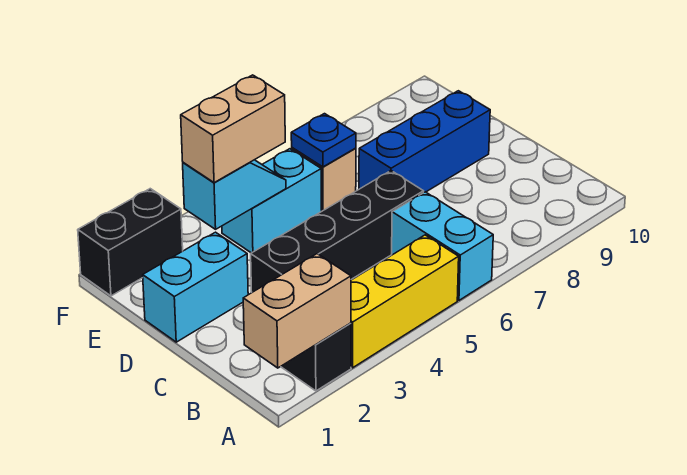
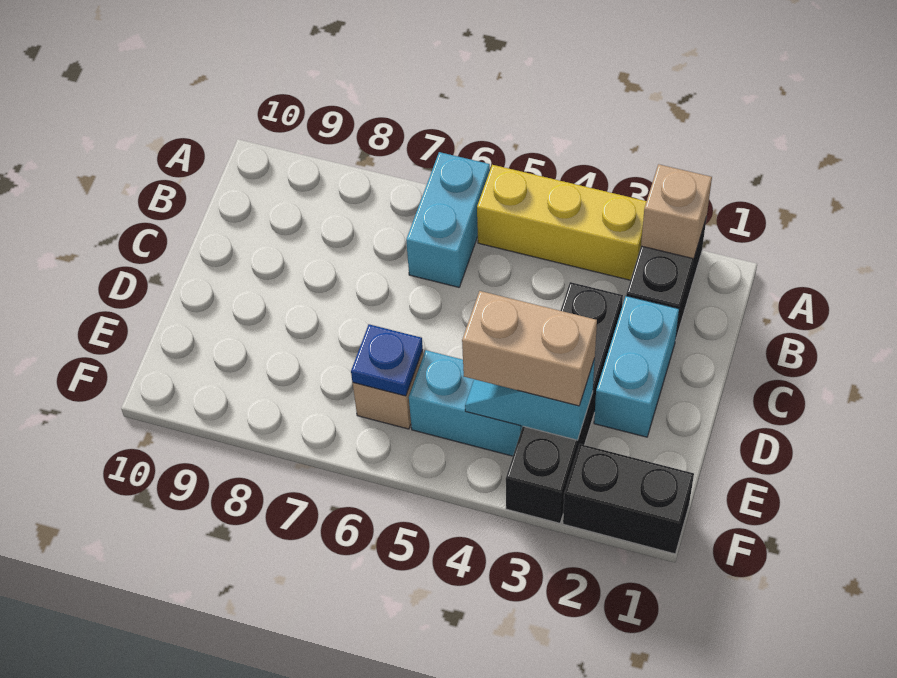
tan 1x2 brick [243,254,351,368] -> tan 1x1 brick [641,164,712,259]
black 1x4 brick [251,171,424,292] -> black 1x4 brick turned to [506,282,623,523]
cyan 1x2 brick [143,232,248,342] -> cyan 1x2 brick turned to [594,296,679,437]
blue 1x3 brick [359,91,490,193] -> none

